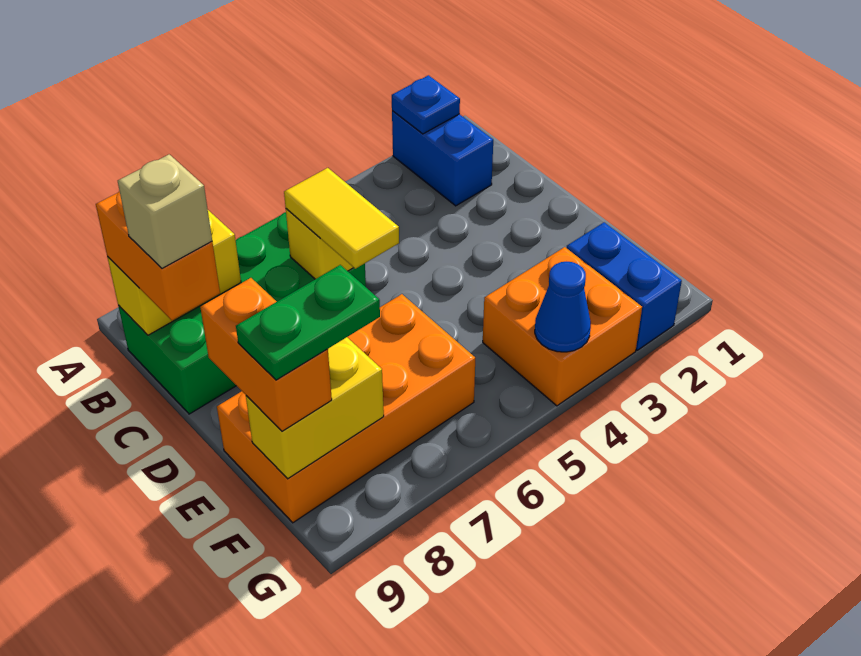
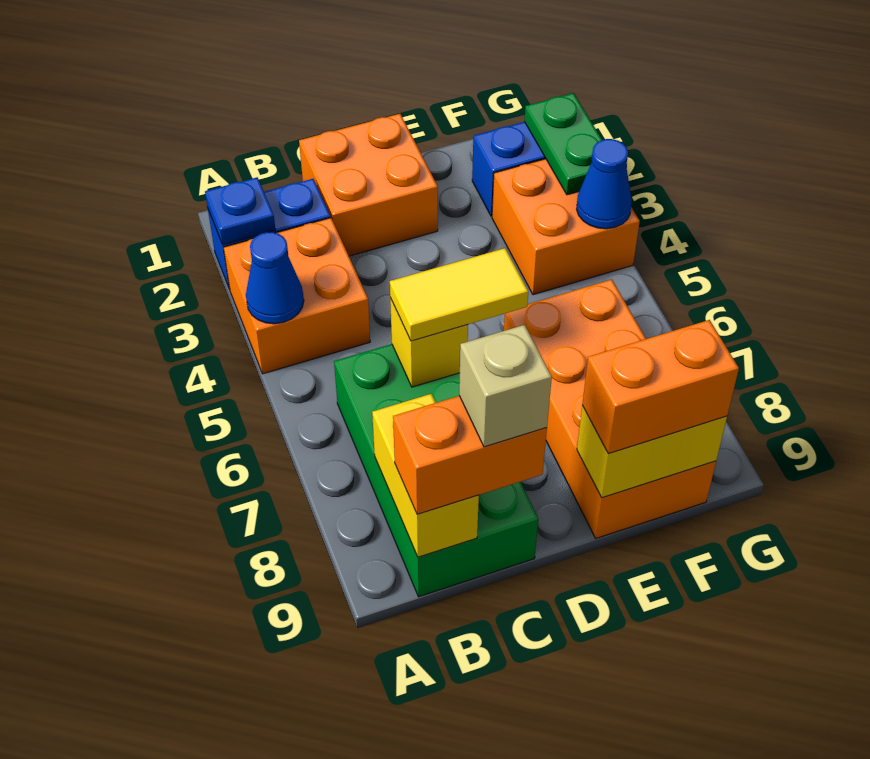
none -> orange 2x2 brick [223,218,370,374]
none -> blue 1x1 cone [246,232,304,324]
none -> orange 2x2 brick [299,114,438,256]
yellow 1x2 brick [246,337,384,479] -> yellow 1x2 brick turned to [577,405,727,498]
green 1x2 plate [236,265,380,380] -> green 1x2 plate moved to [524,93,602,195]

